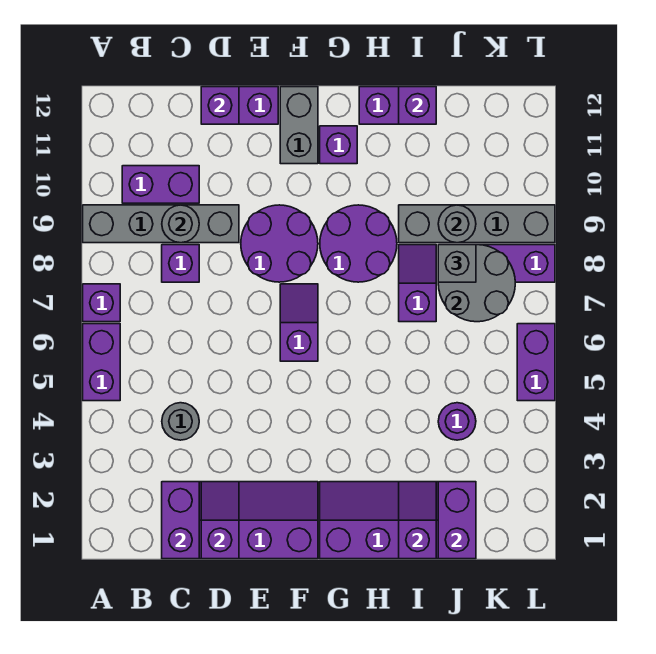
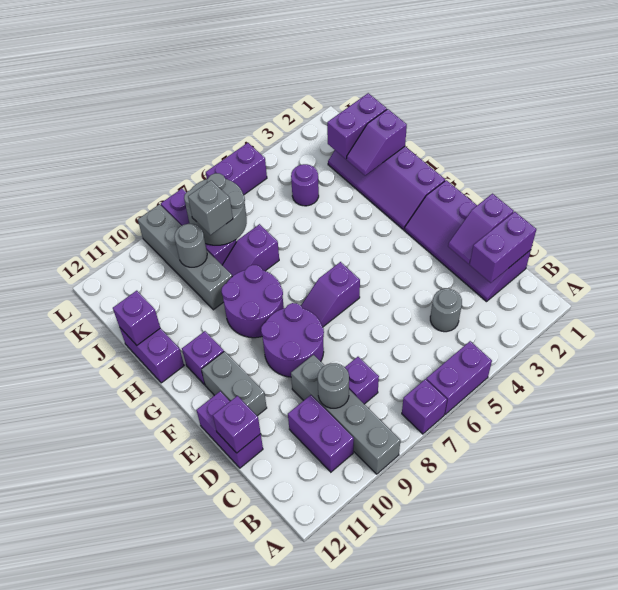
grey 1x2 brick [280,87,318,164] -> grey 1x2 brick turned to [202,351,267,416]

